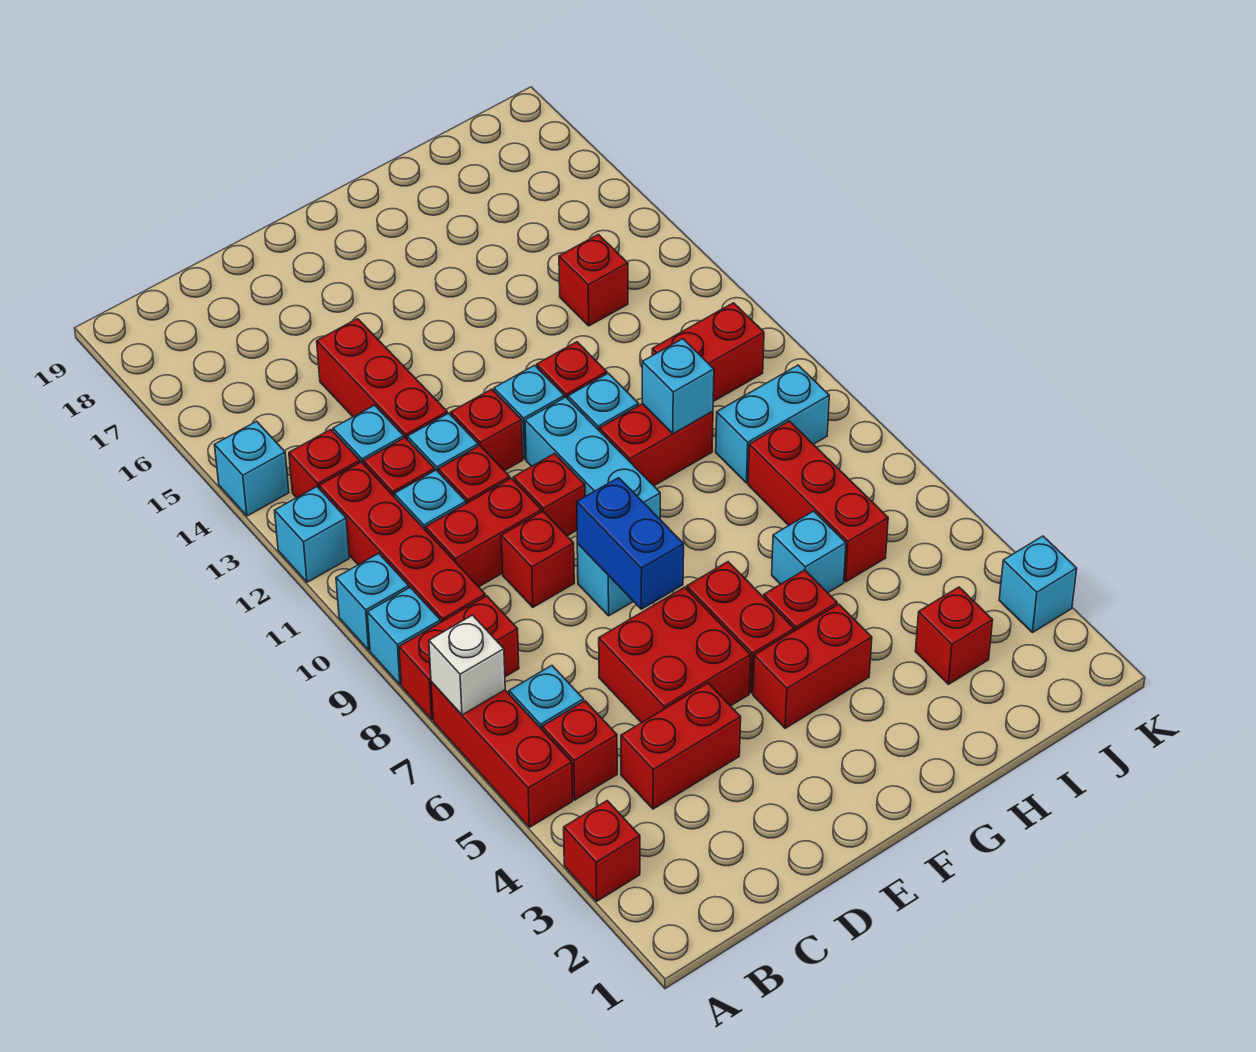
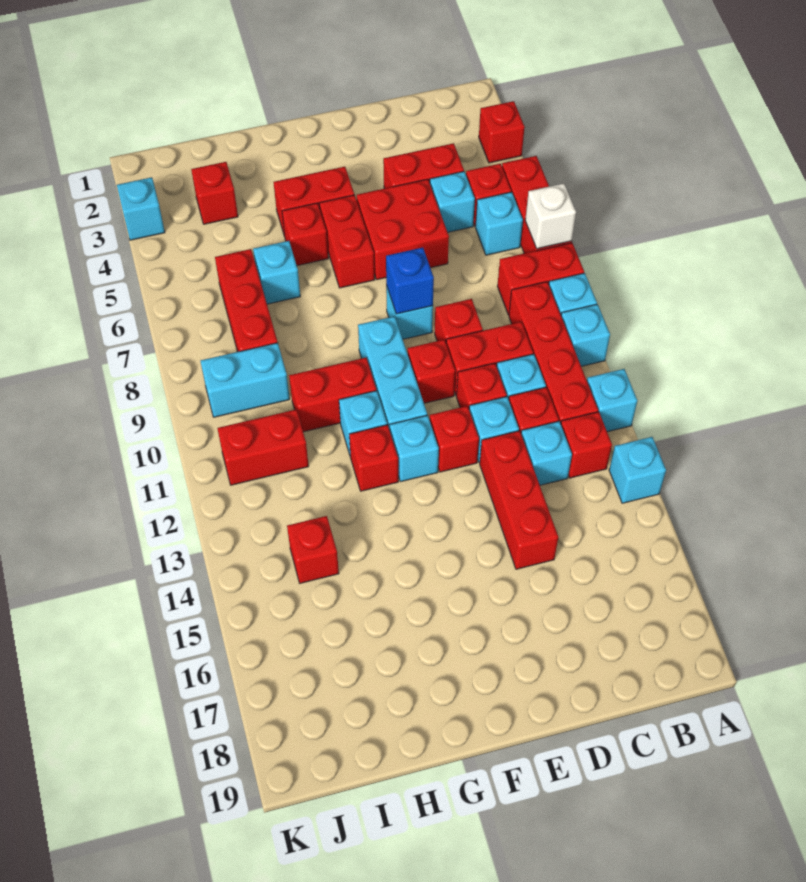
blue 1x2 brick [577,478,684,609] -> blue 1x1 brick [386,248,434,314]
cyan 1x1 brick [642,339,714,434] -> cyan 1x1 brick moved to [430,172,475,232]

